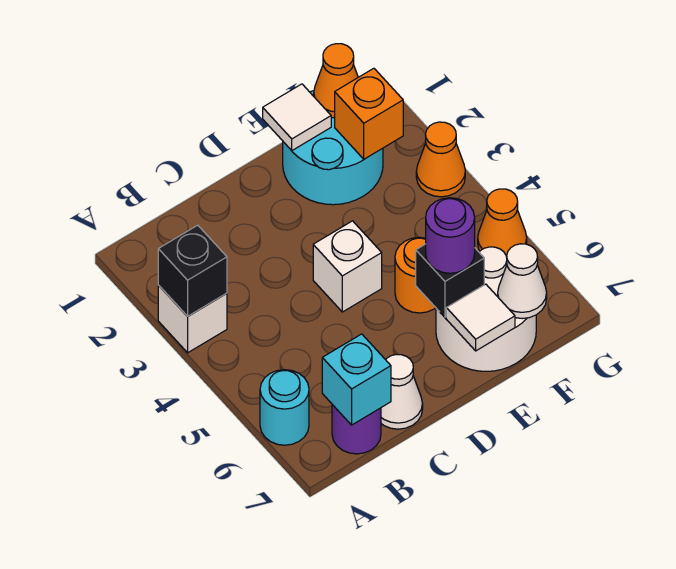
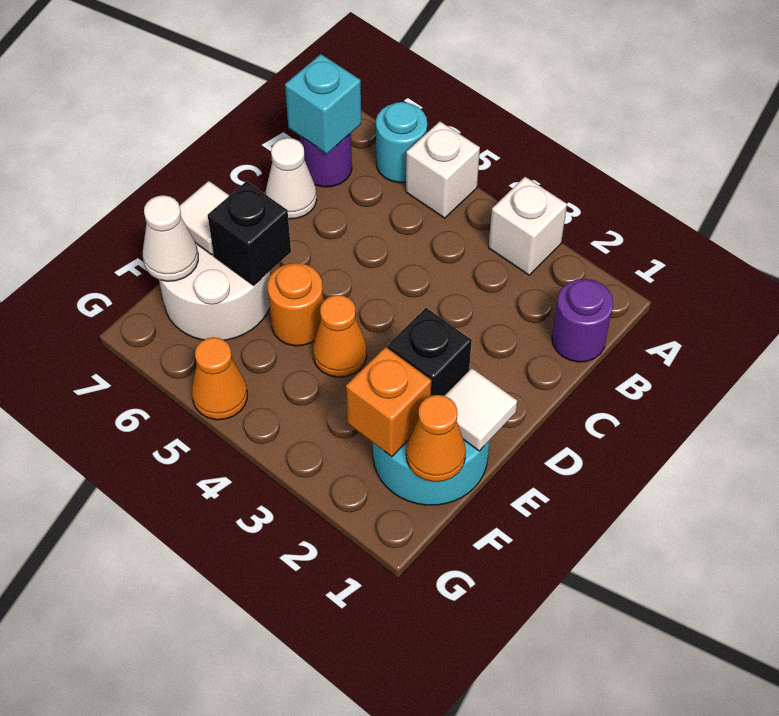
black 1x1 brick [158,225,227,316] -> black 1x1 brick moved to [388,308,472,396]
white 1x1 brick [313,221,382,312] -> white 1x1 brick moved to [406,122,480,218]
purple 1x1 round brick [426,198,475,273] -> purple 1x1 round brick moved to [552,279,613,362]
orange 1x1 cone [416,122,465,197] -> orange 1x1 cone moved to [313,295,367,377]

